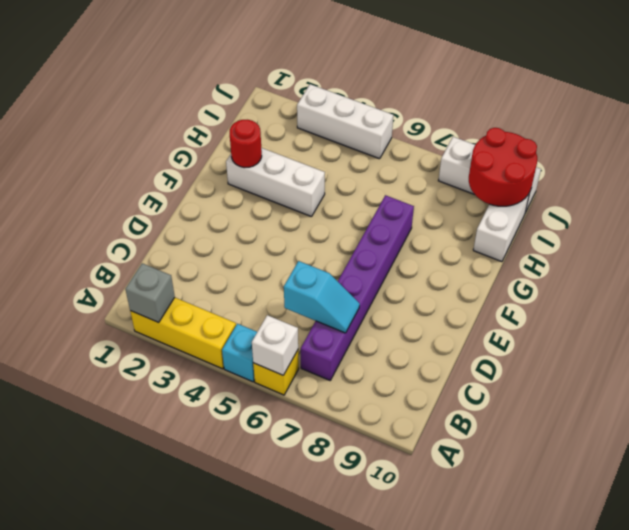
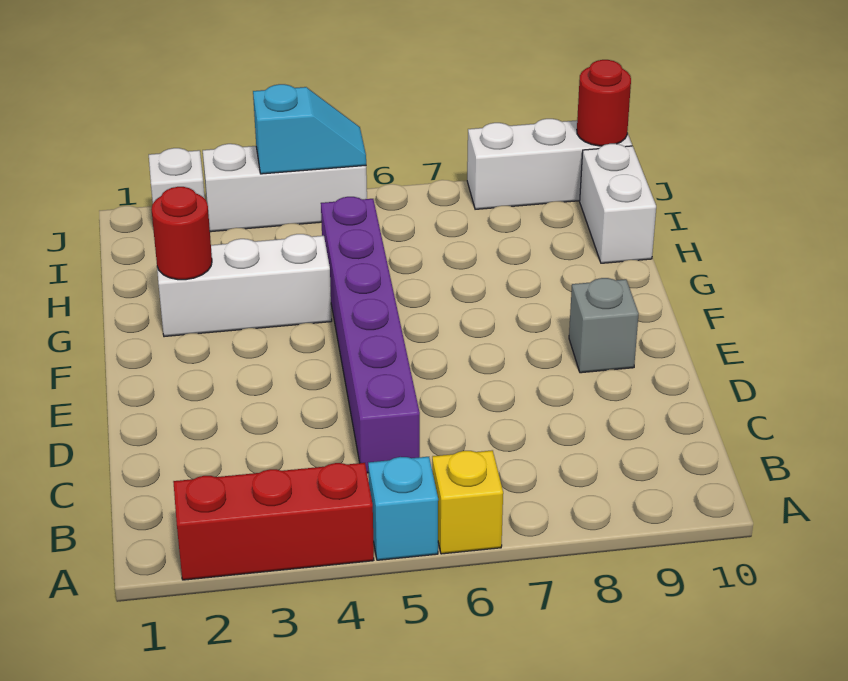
yellow 1x3 brick [130,298,236,369] -> red 1x3 brick [173,463,374,580]
grey 1x1 brick [125,263,175,323] -> grey 1x1 brick moved to [569,278,639,373]
white 1x1 brick [252,315,298,375] -> white 1x1 brick moved to [149,148,205,203]
purple 1x6 brick [301,195,414,380] -> purple 1x6 brick moved to [321,197,420,473]
cyan 1x2 slope [284,261,360,333] -> cyan 1x2 slope moved to [253,84,366,174]
red 2x2 round brick [469,128,537,206] -> red 1x1 round brick [577,60,631,146]

